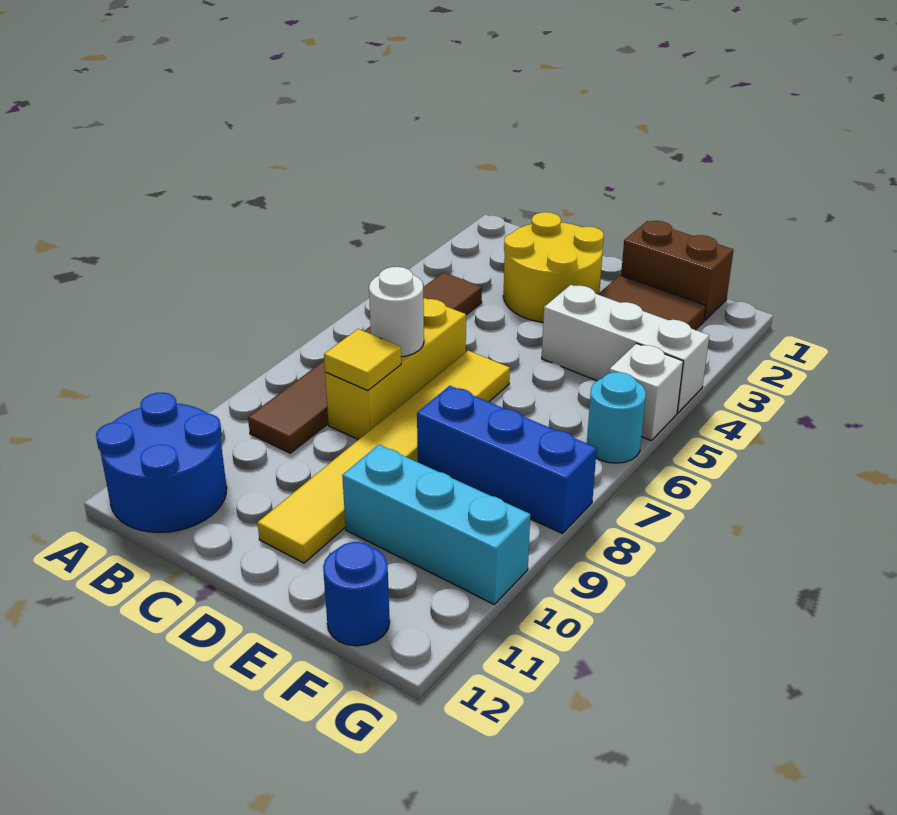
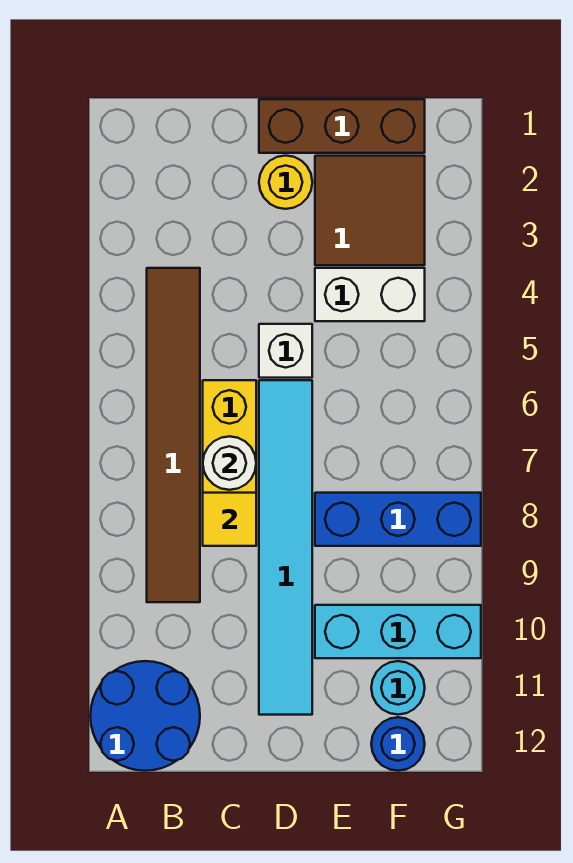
yellow 2x2 round brick [503,212,604,322] -> yellow 1x1 round brick [259,156,312,209]
yellow 1x6 tile [258,351,510,563] -> cyan 1x6 tile [259,380,312,715]
brown 1x2 brick [621,221,733,321] -> brown 1x3 brick [259,99,425,153]
white 1x3 brick [542,285,709,413] -> white 1x2 brick [315,268,425,321]
white 1x1 brick [609,344,683,441] -> white 1x1 brick moved to [259,324,312,378]
cyan 1x1 round brick [587,372,646,463] -> cyan 1x1 round brick moved to [371,661,425,715]

